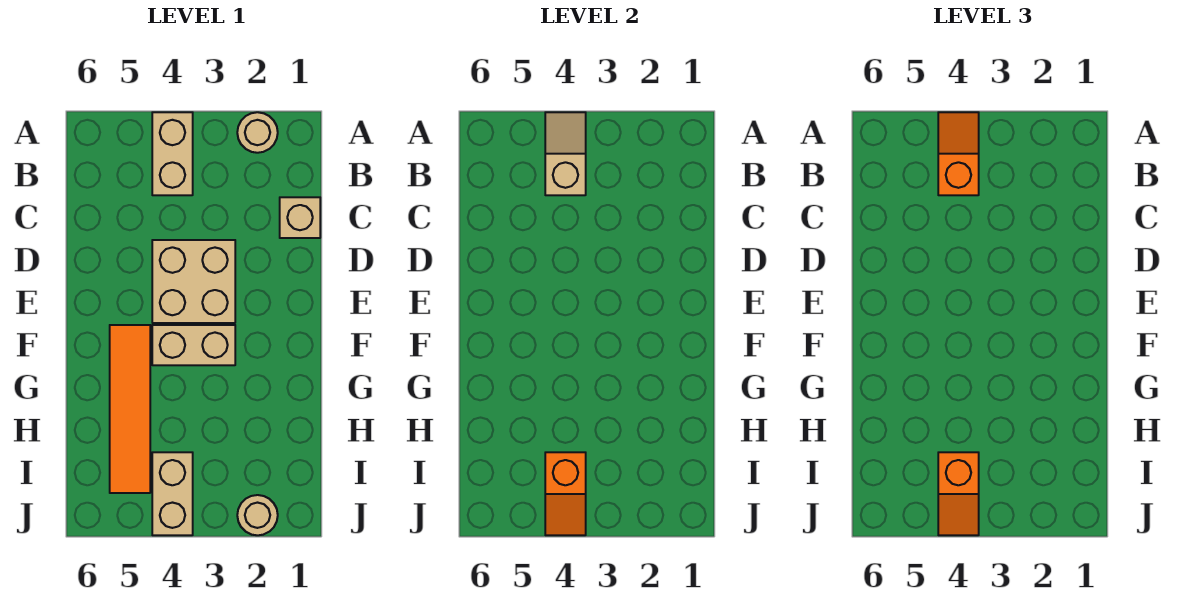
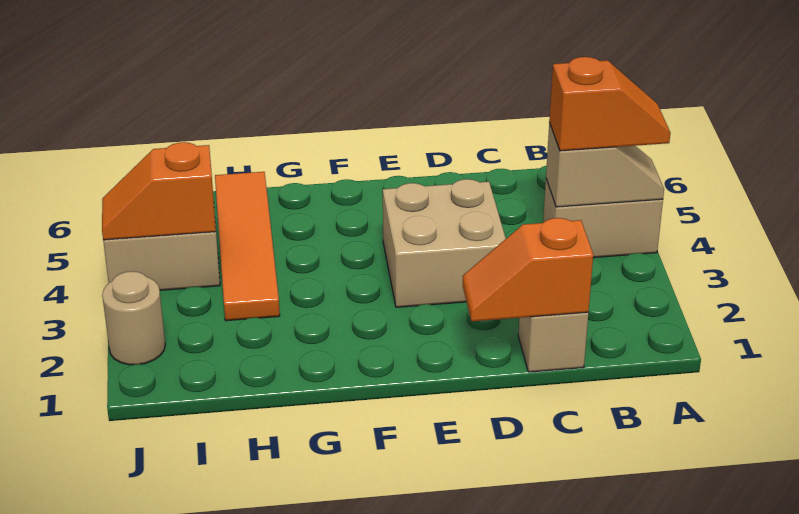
tan 1x1 round brick [237,112,278,153] -> none
tan 1x2 brick [152,325,235,365] -> none
orange 1x4 tile [110,325,150,493] -> orange 1x4 tile turned to [215,172,280,321]
orange 1x2 slope [938,452,979,535] -> orange 1x2 slope moved to [463,218,593,321]

